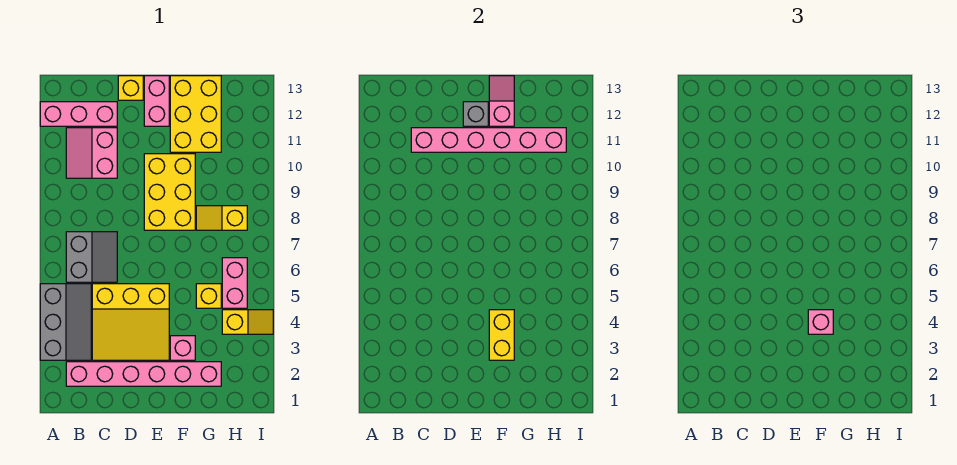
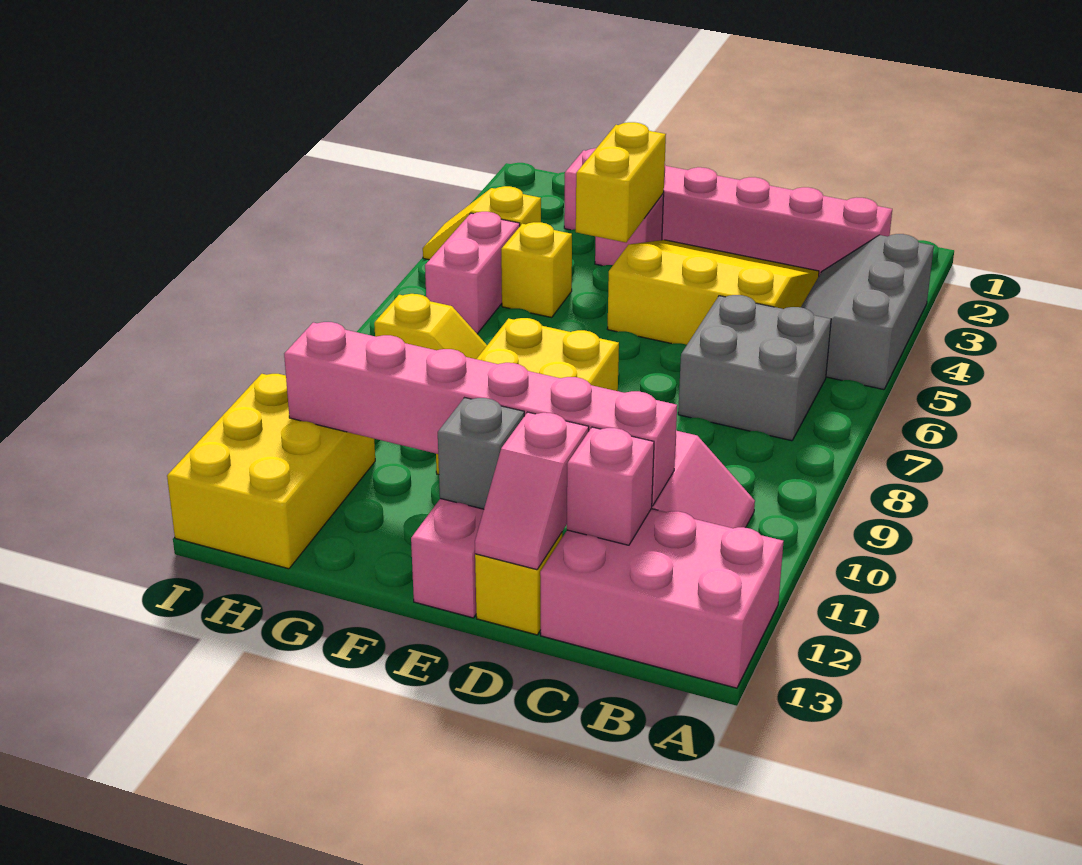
pink 1x3 brick [40,102,117,126] -> pink 2x3 brick [540,509,784,688]
grey 2x2 slope [66,232,117,282] -> grey 2x2 brick [678,295,831,441]
pink 1x1 brick [808,310,833,334] -> pink 1x1 brick moved to [567,427,654,545]
yellow 2x3 brick [170,76,221,152] -> yellow 2x3 brick moved to [167,374,375,569]
pink 1x2 slope [489,76,514,126] -> pink 1x2 slope moved to [475,412,589,570]

